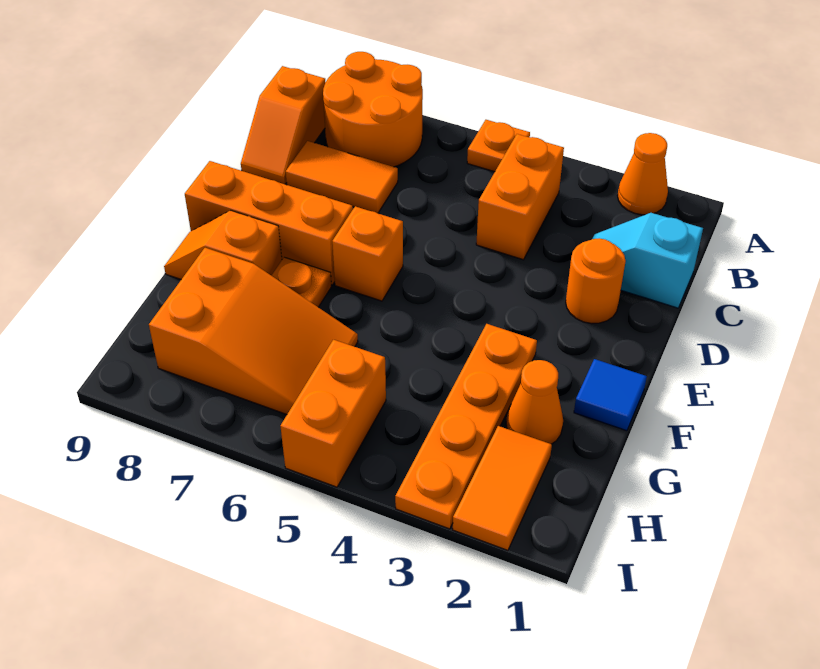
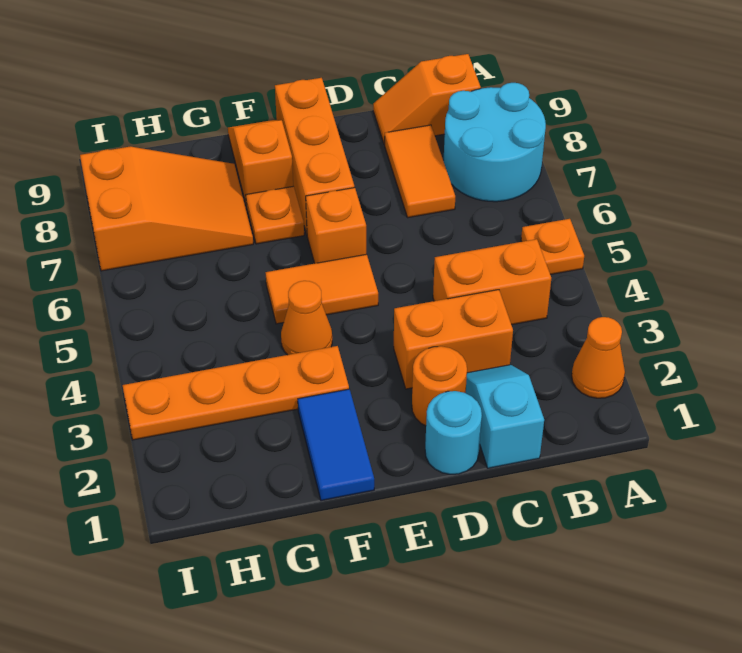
orange 2x2 round brick [323,52,423,167] -> cyan 2x2 round brick [443,83,546,202]
none -> cyan 1x1 round brick [425,391,482,474]
blue 1x1 tile [574,359,647,431] -> blue 1x2 tile [298,389,374,501]
orange 1x1 cone [506,360,563,444] -> orange 1x1 cone moved to [281,281,332,355]
orange 2x3 slope [149,248,358,415] -> orange 2x3 slope turned to [80,147,253,271]
orange 1x2 tile [453,426,552,550] -> orange 1x2 tile moved to [266,254,378,324]
orange 1x2 brick [280,340,386,487] -> orange 1x2 brick moved to [394,290,513,389]

